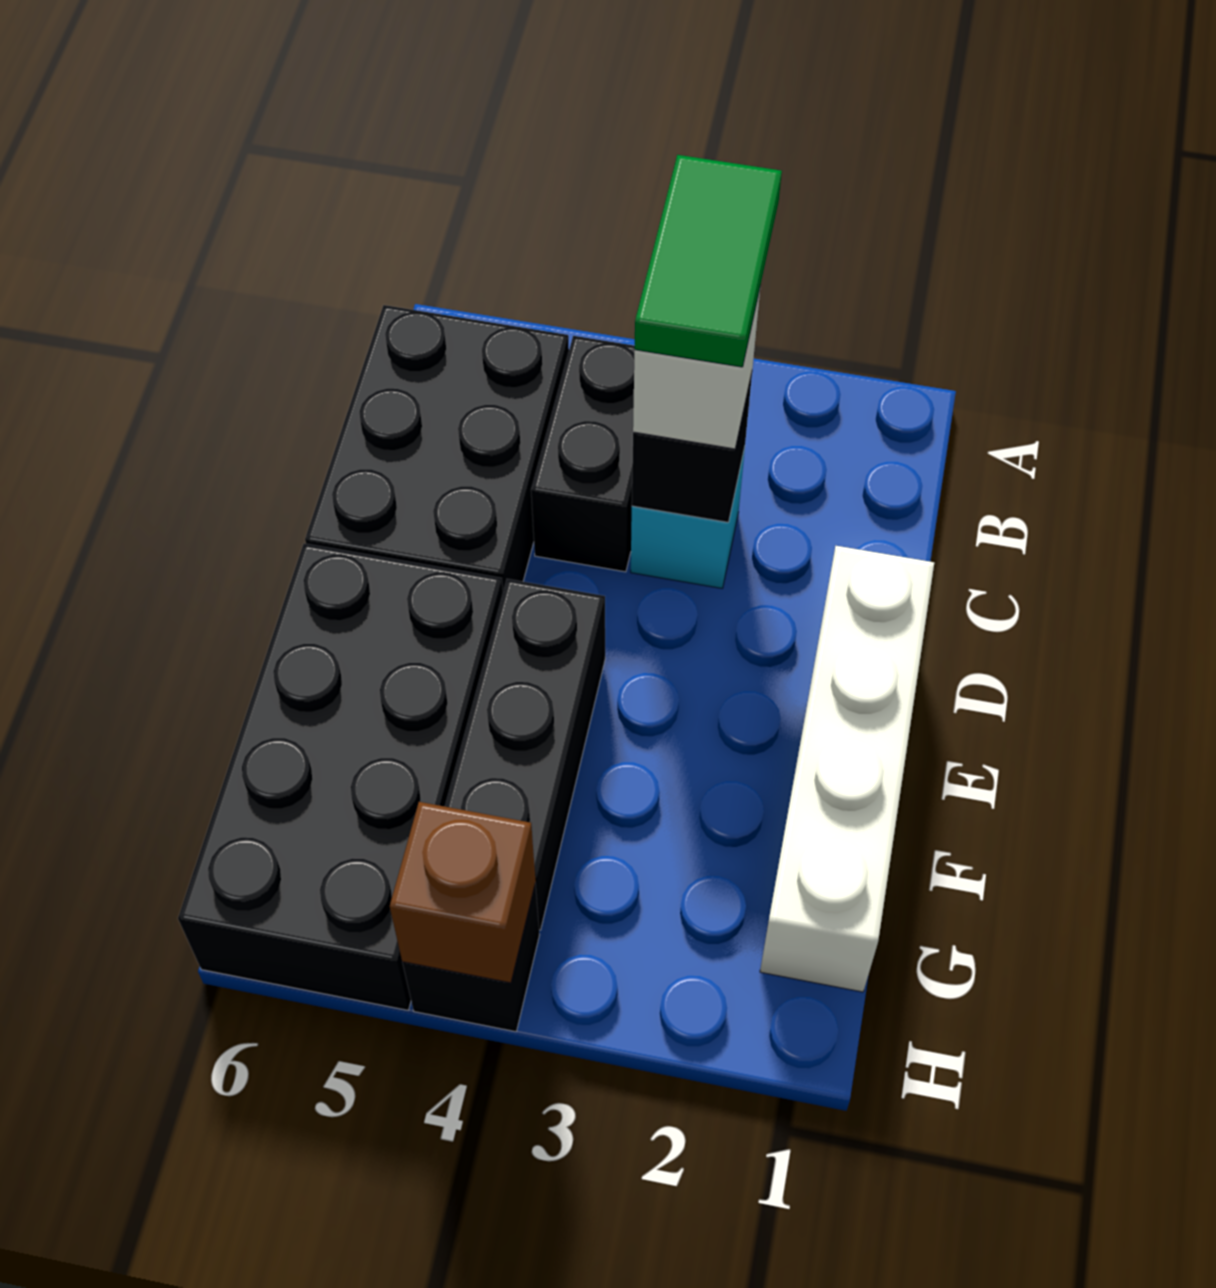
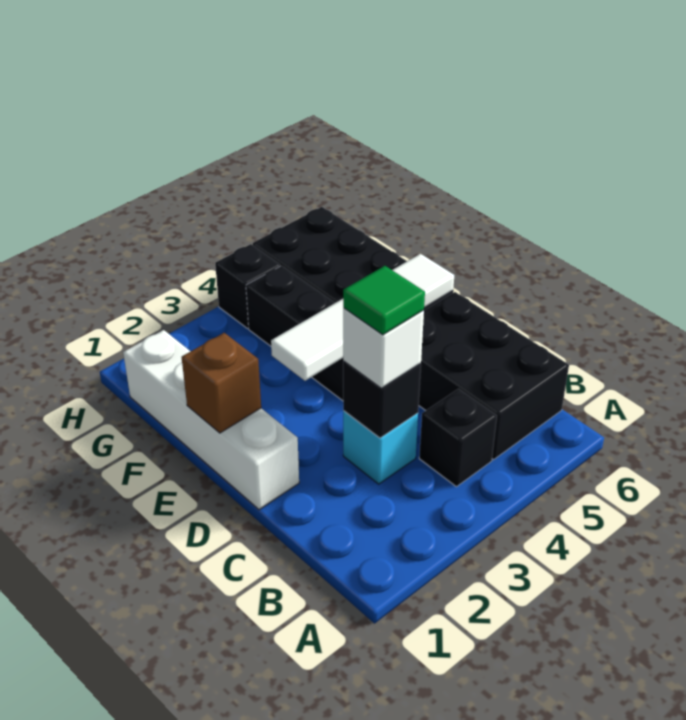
green 1x2 tile [635,155,782,367] -> green 1x1 tile [343,266,425,335]
black 1x2 brick [531,336,635,572] -> black 1x1 brick [419,389,497,487]
none -> white 1x4 tile [271,254,454,381]
brown 1x1 brick [390,802,536,983] -> brown 1x1 brick moved to [182,333,261,433]

